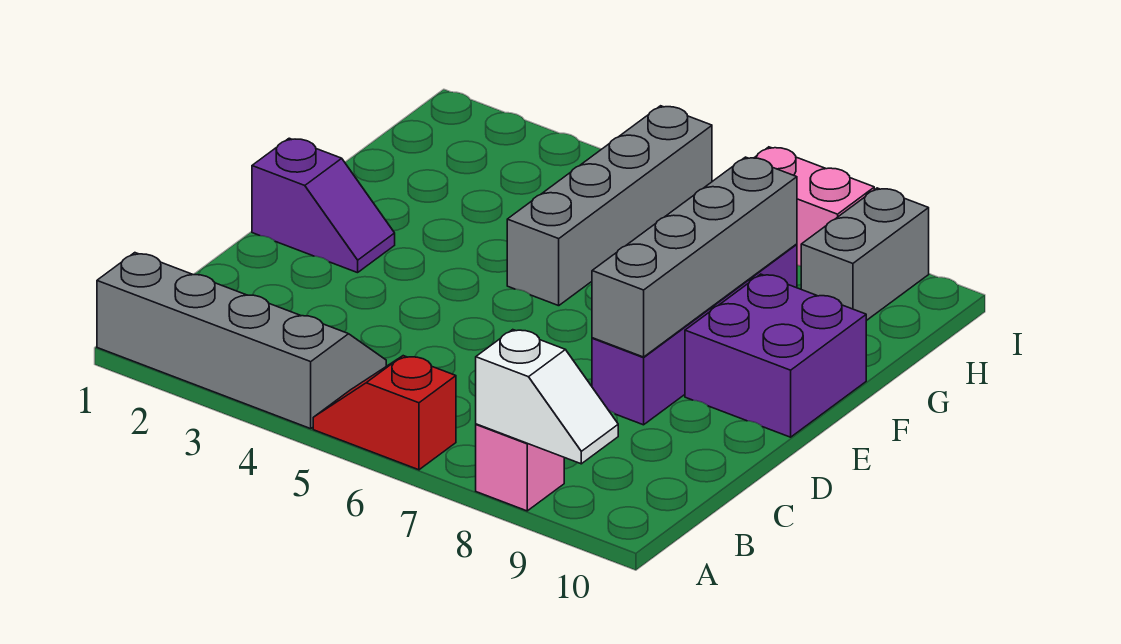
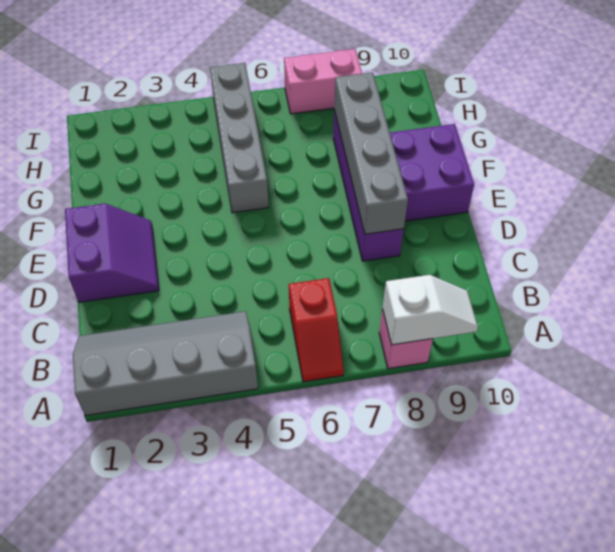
red 1x2 slope [313,356,456,470] -> red 1x2 slope turned to [289,278,344,382]
purple 1x2 slope [252,138,395,273] -> purple 2x2 slope [65,204,159,302]
grey 1x2 brick [801,188,929,321] -> none

